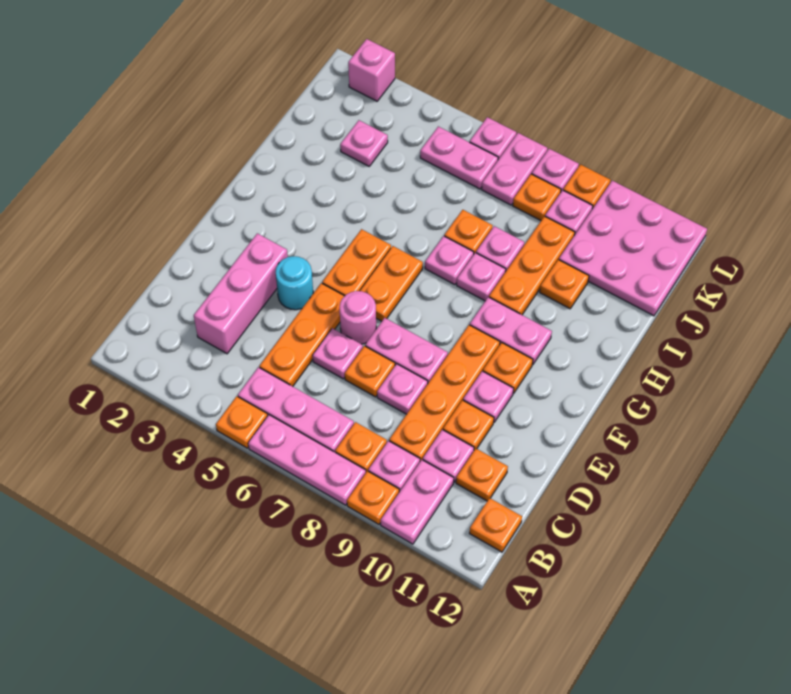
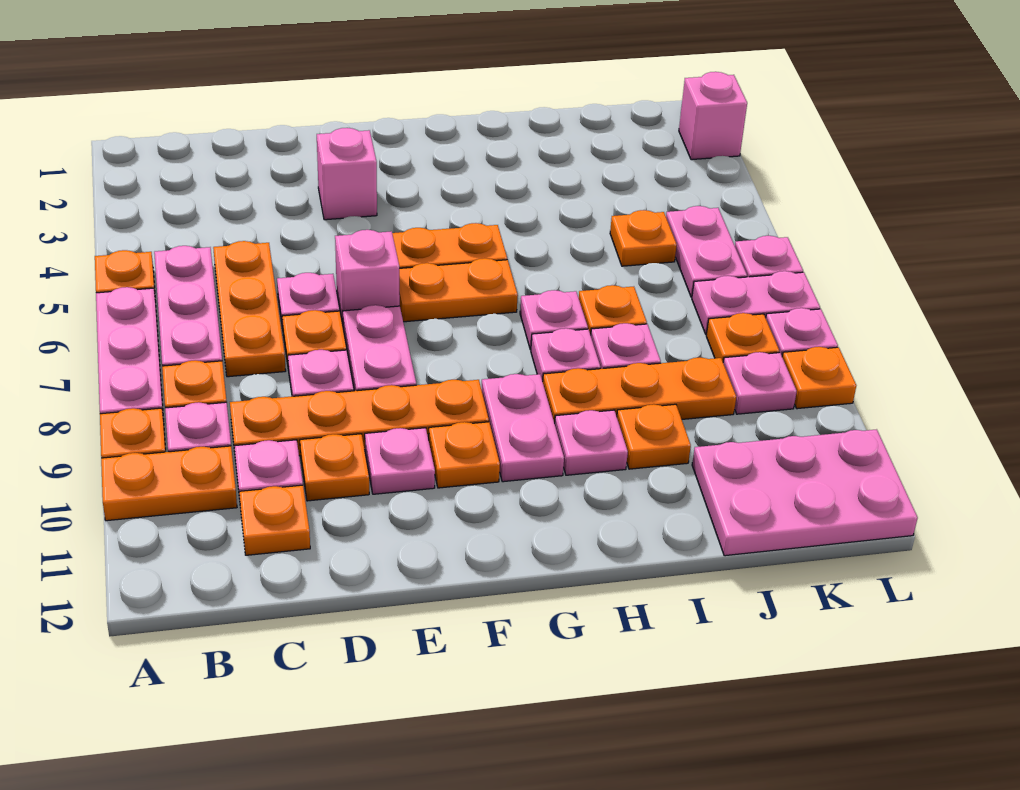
pink 1x2 plate [381,460,454,544] -> orange 1x2 plate [101,446,237,521]
orange 1x1 plate [469,498,522,552] -> orange 1x1 plate moved to [610,210,677,266]
pink 1x3 brick [194,233,288,354] -> pink 1x1 brick [317,128,377,220]
orange 1x3 plate [259,283,344,386] -> orange 1x3 plate turned to [213,241,286,377]
cyan 1x1 round brick [276,256,313,310] -> none
pink 1x1 round brick [340,291,376,344] -> pink 1x1 brick [335,230,400,325]
pink 1x1 plate [340,120,388,166] -> pink 1x1 plate moved to [555,410,628,475]
pink 3x3 plate [559,181,707,316] -> pink 2x3 plate [692,429,918,556]

